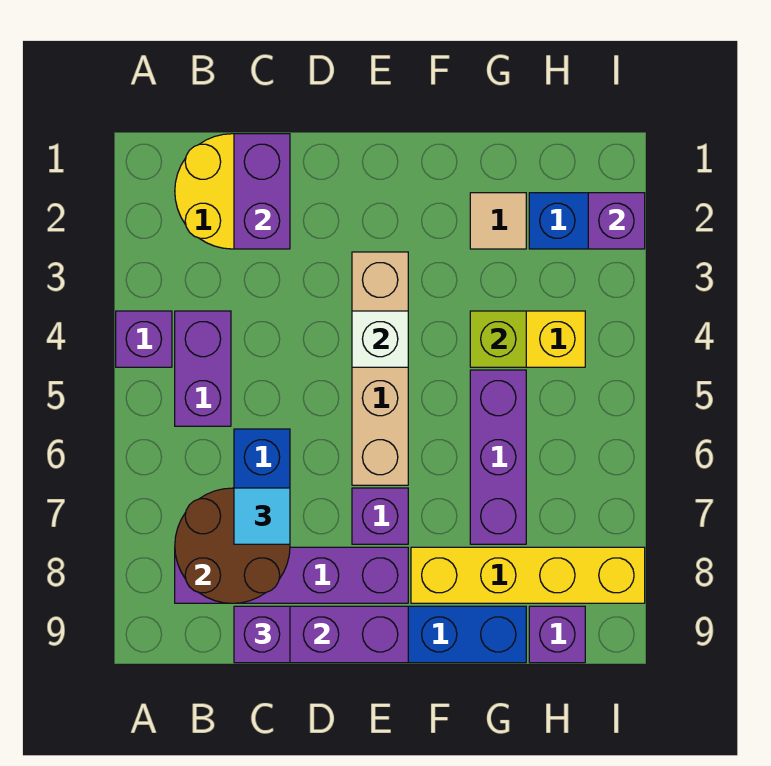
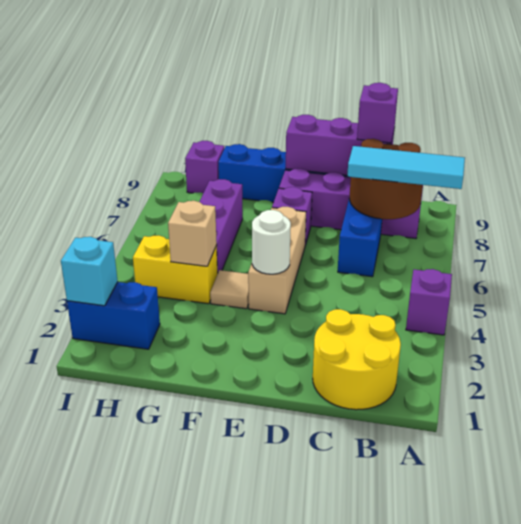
purple 1x2 brick [175,311,231,426] -> none
purple 1x2 brick [234,134,290,249] -> none
cyan 1x1 tile [234,488,290,544] -> cyan 1x3 tile [347,146,465,189]
tan 1x4 brick [352,252,408,485] -> tan 1x3 brick [248,207,306,314]
white 1x1 brick [352,311,408,367] -> white 1x1 round brick [252,210,291,274]
yellow 1x4 brick [411,547,645,603] -> none
tan 1x1 tile [470,193,526,249] -> tan 1x1 tile moved to [210,270,249,309]
lime 1x1 brick [470,311,526,367] -> tan 1x1 brick [168,201,217,266]
purple 1x1 brick [588,193,645,249] -> cyan 1x1 brick [61,237,118,306]

